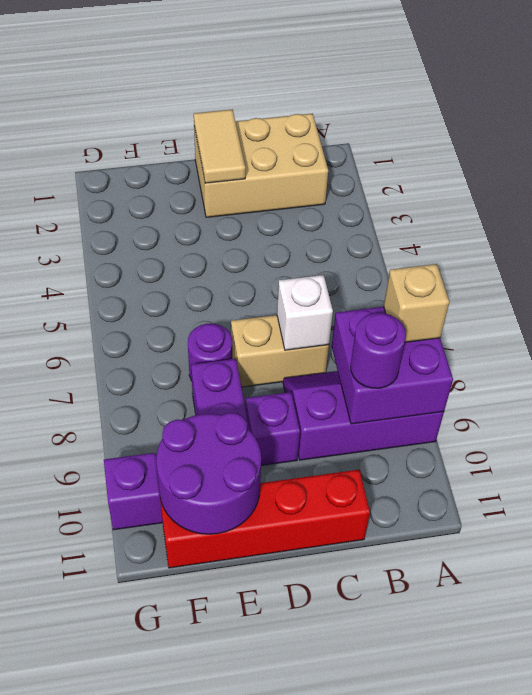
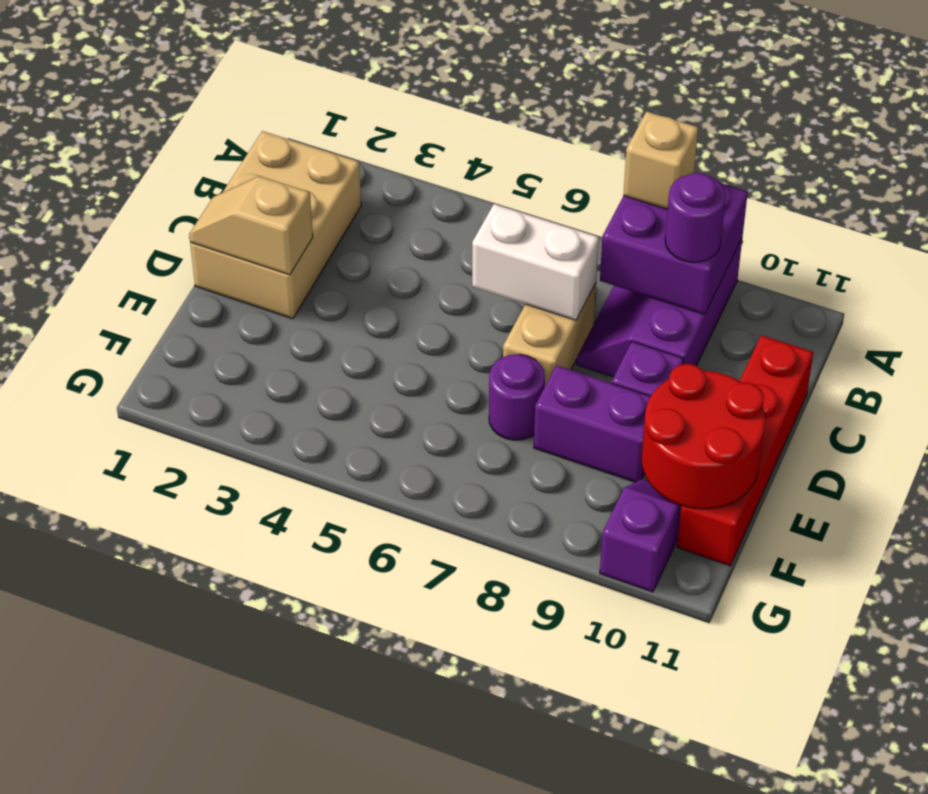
white 1x1 brick [277,275,333,350] -> white 1x2 brick [472,204,599,320]
tan 1x2 tile [194,110,245,183] -> tan 1x2 slope [189,176,313,275]
purple 2x2 round brick [156,413,261,534] -> red 2x2 round brick [642,364,765,509]

